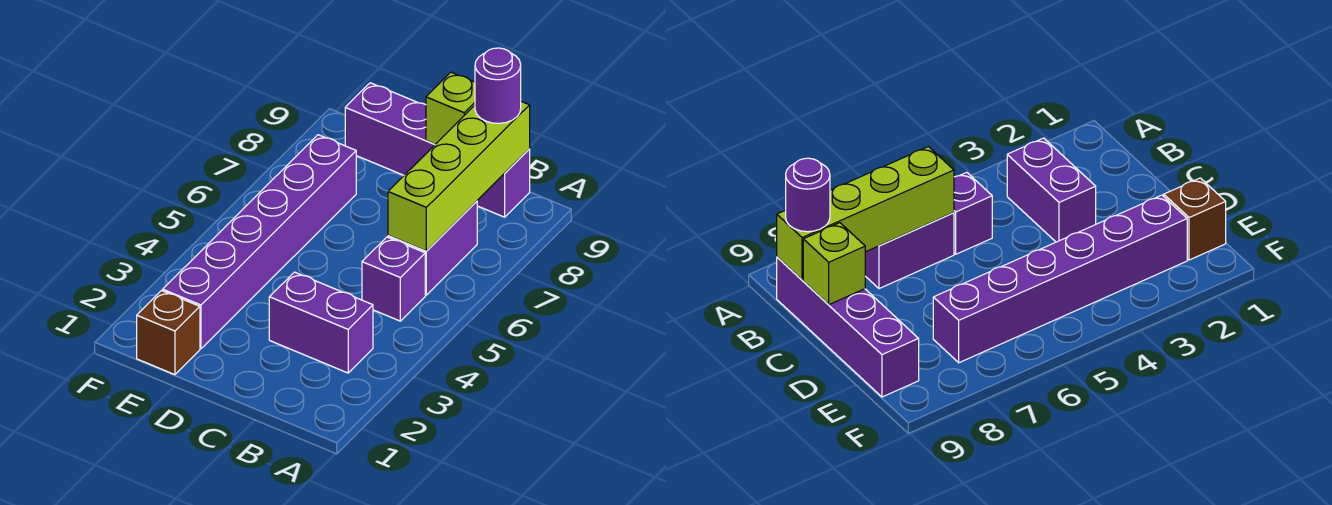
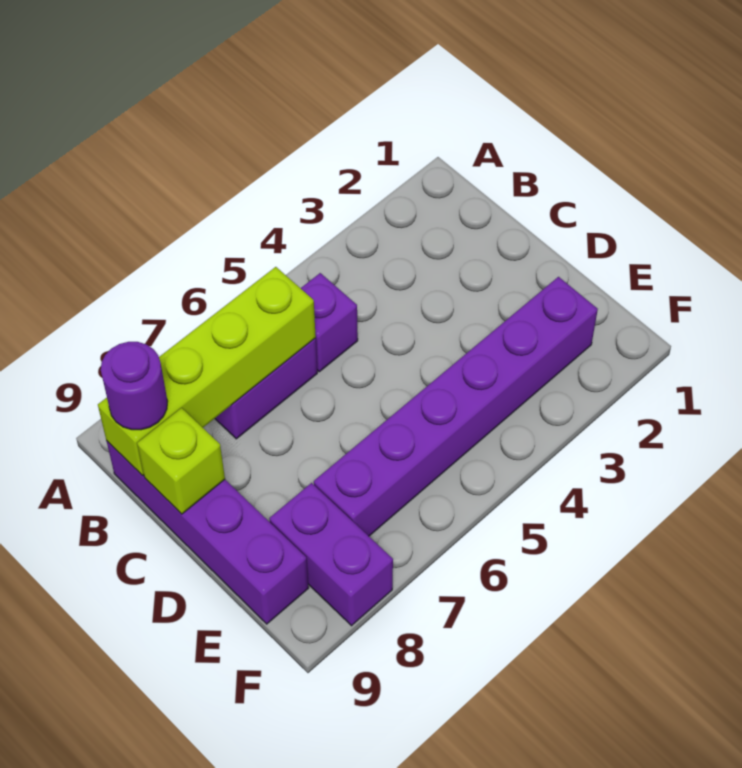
purple 1x2 brick [269,272,373,373] -> purple 1x2 brick moved to [269,483,393,626]
brown 1x1 brick [137,291,200,375] -> none

